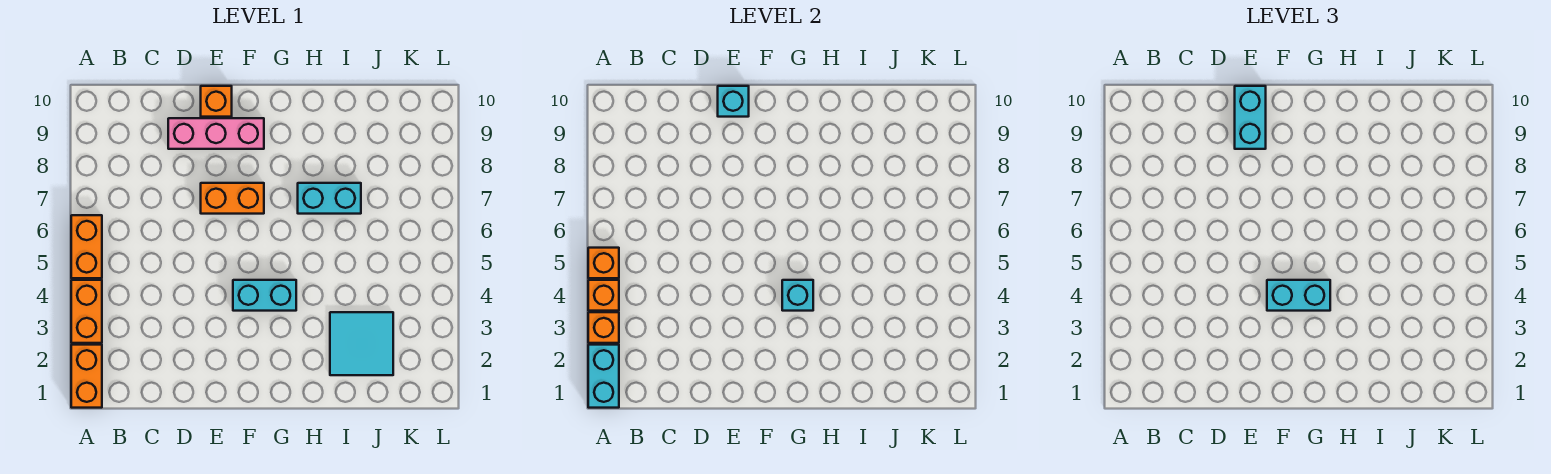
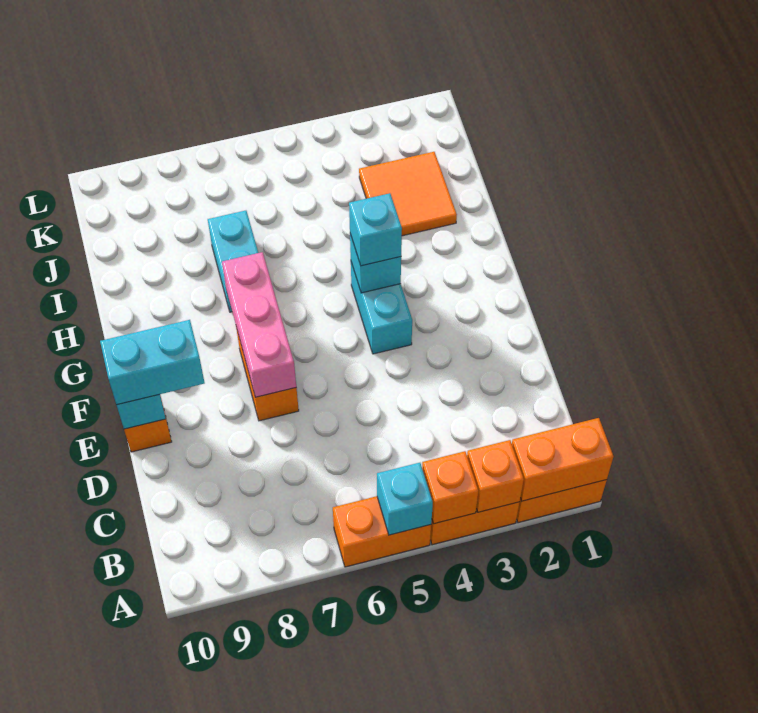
cyan 1x2 brick [588,345,619,408] -> orange 1x2 brick [512,418,614,501]
orange 1x1 brick [588,248,619,278] -> cyan 1x1 brick [377,463,433,535]
pink 1x3 brick [168,118,264,149] -> pink 1x3 brick moved to [222,252,296,397]
cyan 1x2 brick [1267,280,1330,311] -> cyan 1x1 brick [349,193,402,266]
cyan 2x2 tile [330,312,393,375] -> orange 2x2 tile [359,152,457,236]

